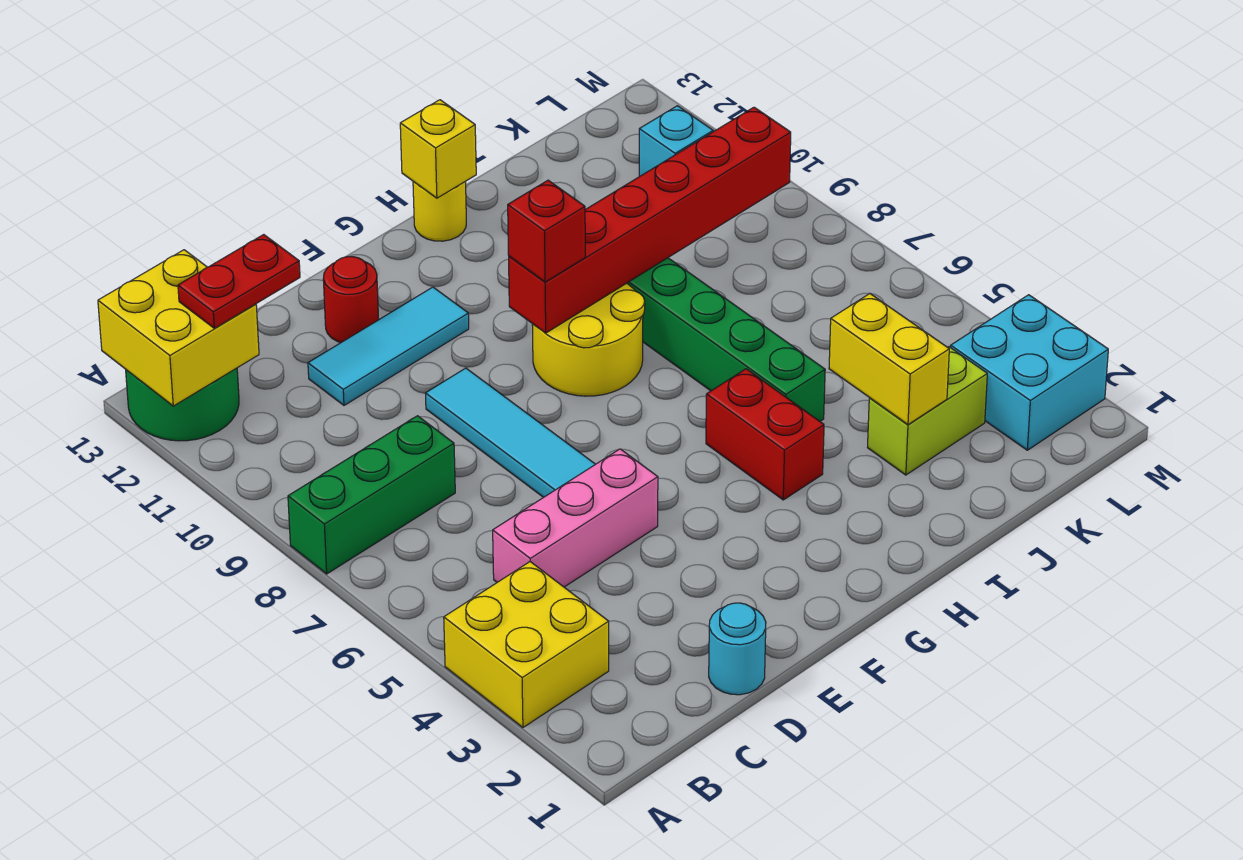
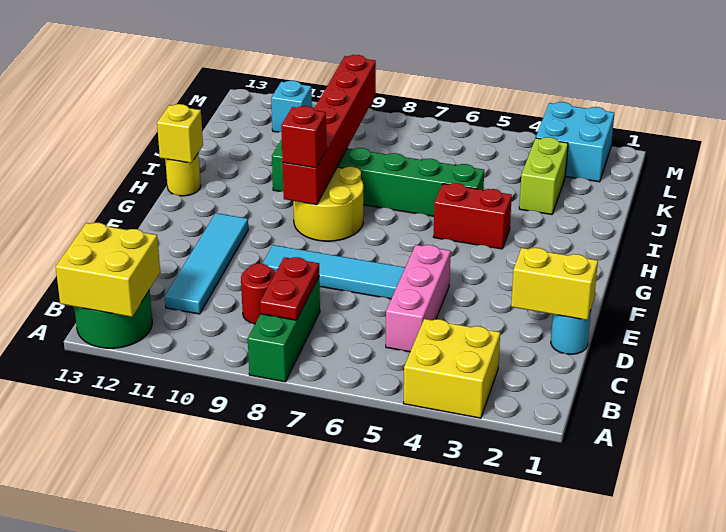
red 1x2 plate [178,235,300,328] -> red 1x2 plate moved to [260,257,319,320]
cyan 1x3 tile [308,287,469,405] -> cyan 1x4 tile [165,213,248,314]
red 1x1 round brick [323,257,379,342] -> red 1x1 round brick moved to [241,264,276,324]
yellow 1x2 brick [829,294,949,425] -> yellow 1x2 brick moved to [511,248,598,320]

